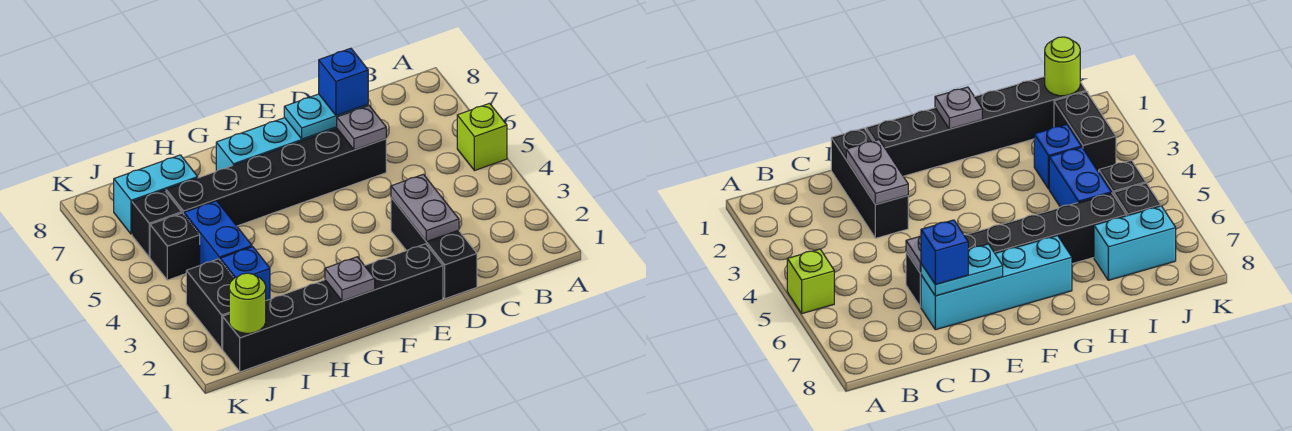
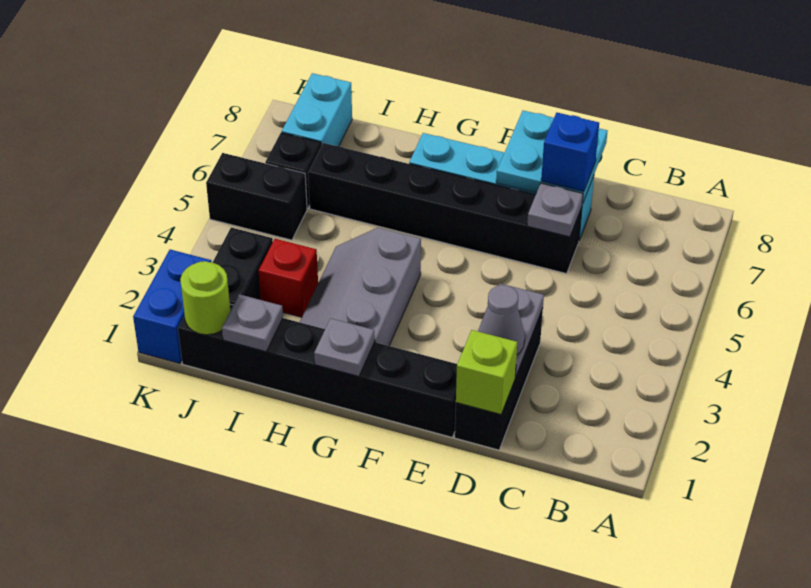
lime 1x1 brick [457,103,507,171] -> lime 1x1 brick moved to [456,330,517,414]
none -> grey 1x1 cone [478,285,525,354]
cyan 1x2 plate [284,94,368,139] -> cyan 2x2 plate [496,111,607,204]
none -> grey 2x3 slope [300,228,421,346]
none -> grey 1x1 plate [222,294,283,352]
blue 1x1 brick [220,247,270,301] -> red 1x1 brick [259,239,318,317]
blue 1x2 brick [184,201,252,265] -> blue 1x2 brick moved to [133,250,211,364]
cyan 1x2 brick [114,155,198,234] -> cyan 1x2 brick turned to [282,73,352,146]
black 1x1 brick [150,213,200,280] -> black 1x2 brick [206,153,307,240]

